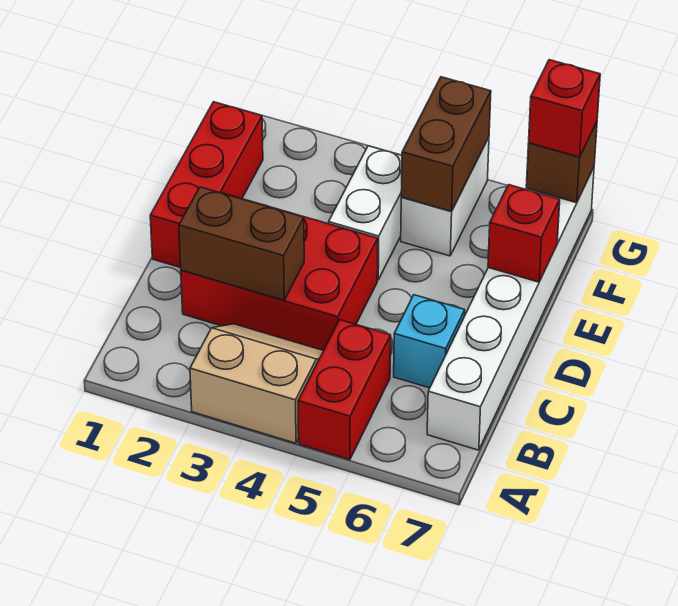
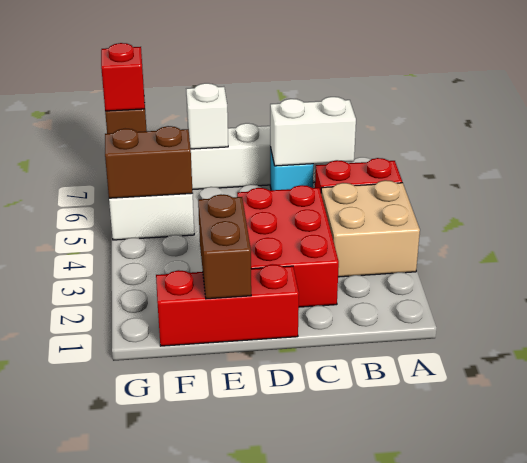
tan 2x2 slope [190,324,323,443] -> tan 2x2 brick [321,180,420,277]
brown 1x2 brick [179,187,304,300] -> brown 1x2 brick moved to [198,194,251,299]
white 1x2 brick [329,146,402,280] -> white 1x2 brick moved to [270,97,356,166]
red 1x1 brick [488,185,560,282] -> white 1x1 brick [186,83,228,149]

